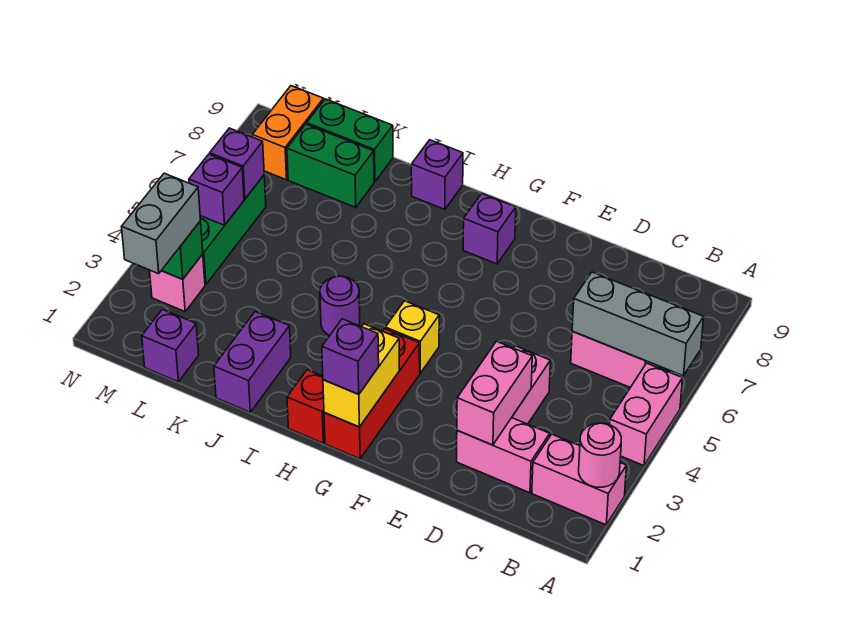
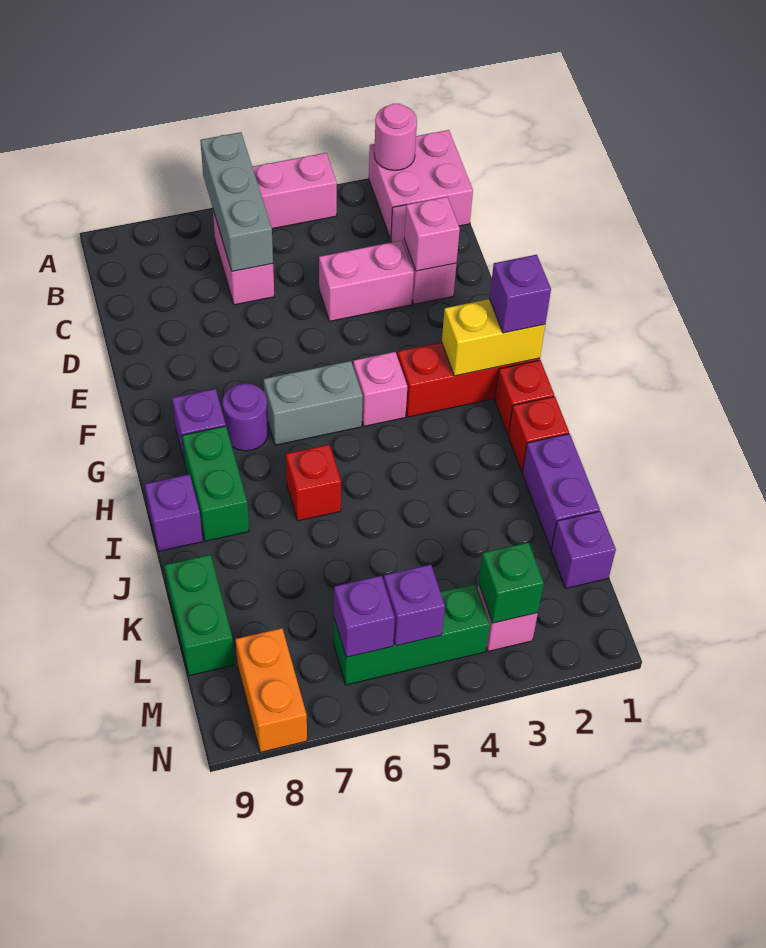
pink 1x2 brick [532,434,627,525] -> pink 2x2 brick [369,130,473,239]
pink 1x2 brick [457,341,532,445] -> pink 1x1 brick [404,197,460,271]
yellow 1x1 brick [385,301,439,373] -> pink 1x1 brick [353,352,407,426]
none -> red 1x1 brick [508,396,569,472]
purple 1x1 round brick [320,276,360,336] -> purple 1x1 round brick moved to [222,383,268,451]
none -> red 1x1 brick [286,445,341,521]
purple 1x2 brick [214,312,291,412] -> purple 1x2 brick turned to [522,434,600,548]
green 1x2 brick [287,124,374,207] -> green 1x2 brick moved to [182,426,249,541]
grey 1x2 brick [122,173,200,274] -> grey 1x2 brick moved to [263,361,363,445]
orange 1x2 brick [252,86,324,180] -> orange 1x2 brick turned to [235,628,307,752]

